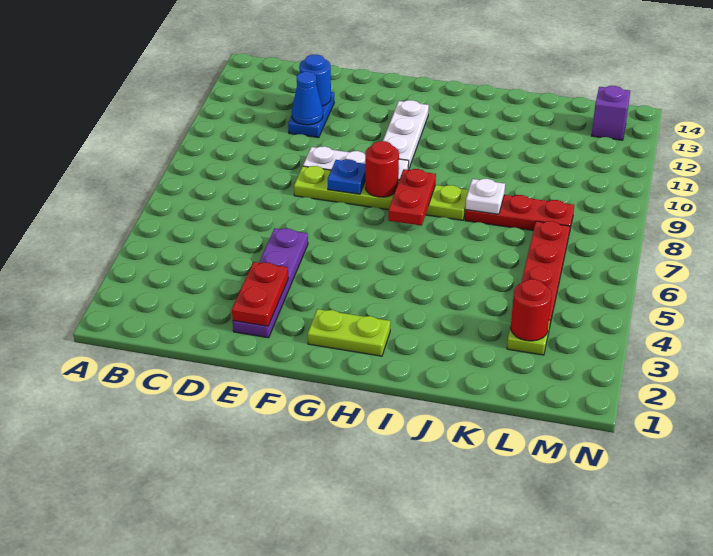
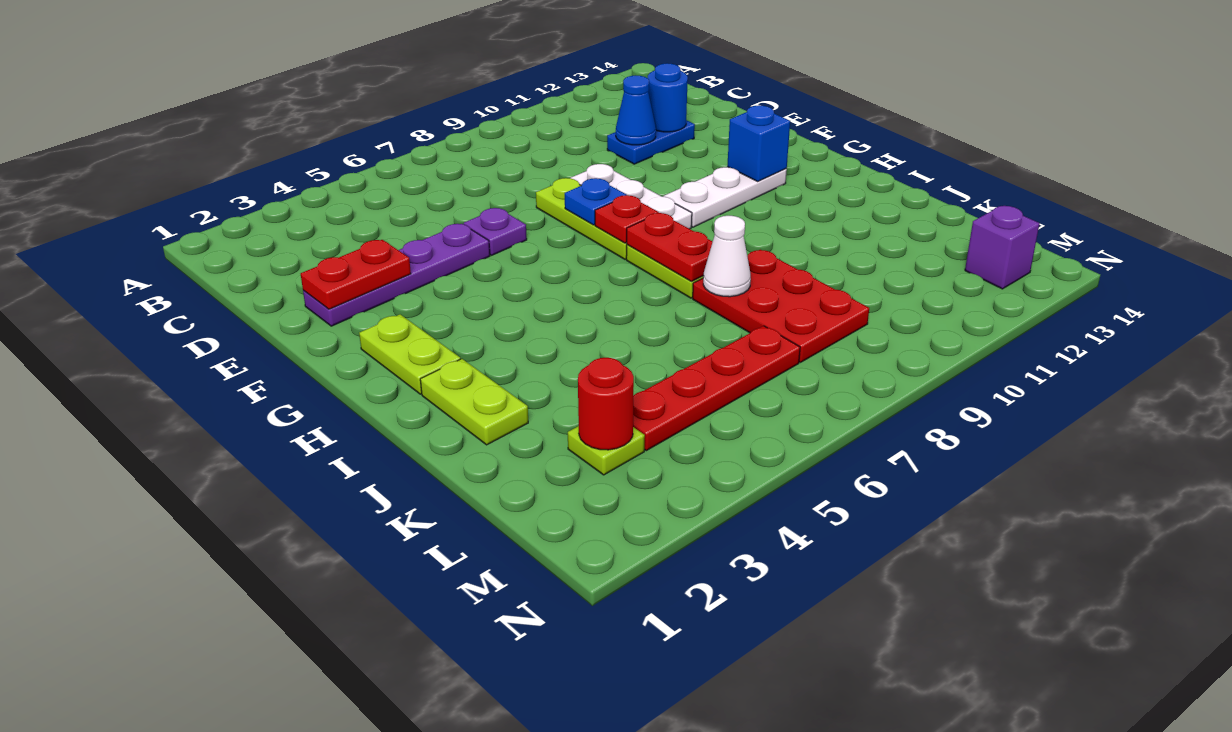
none -> purple 1x1 plate [464,208,527,255]
red 1x1 round brick [365,141,399,197] -> red 1x1 plate [595,195,659,243]
none -> blue 1x1 brick [727,105,790,181]
red 1x2 plate [388,169,436,226] -> red 1x2 plate turned to [627,213,712,281]
none -> lime 1x2 plate [420,359,528,445]
red 1x3 plate [465,195,574,233] -> red 2x3 plate [693,250,869,362]
white 1x1 plate [466,179,505,214] -> white 1x1 cone [703,216,751,297]

